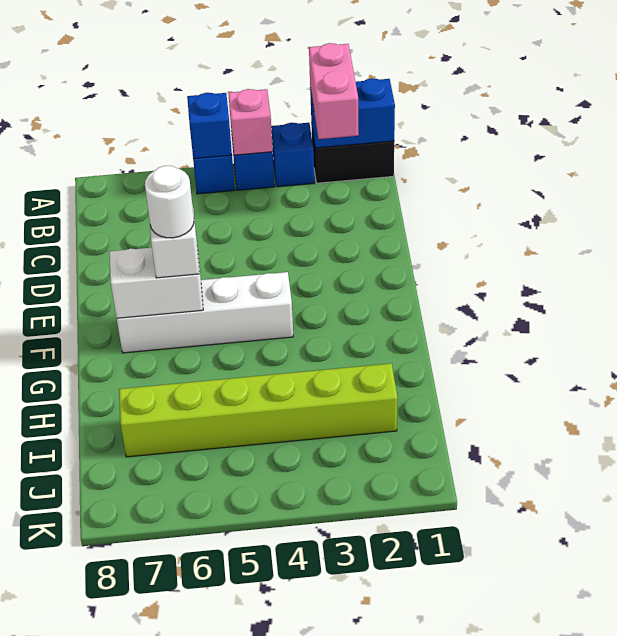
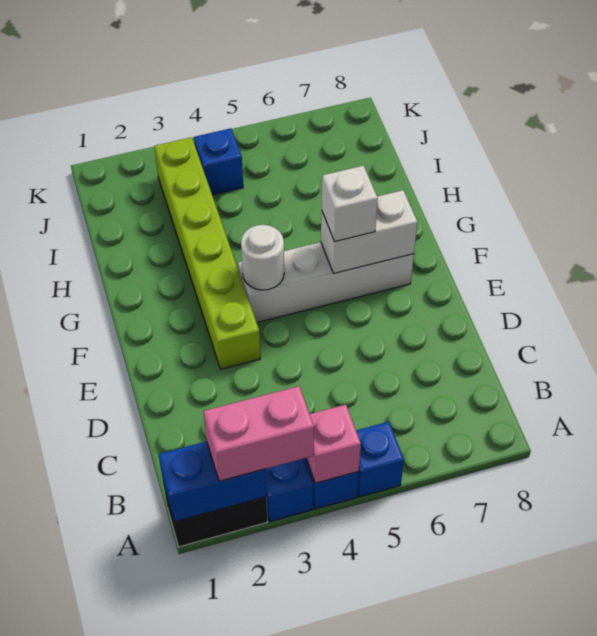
pink 1x2 brick [309,43,359,139] -> pink 1x2 brick turned to [203,386,314,481]
blue 1x1 brick [187,93,232,159] -> blue 1x1 brick moved to [194,128,243,195]
white 1x1 round brick [145,166,194,238] -> white 1x1 round brick moved to [241,225,284,290]
lime 1x6 brick [119,363,398,457] -> lime 1x6 brick turned to [154,137,260,369]

